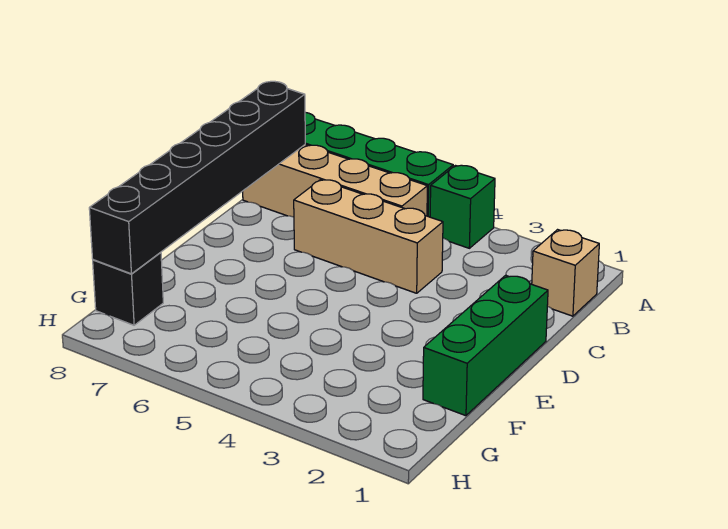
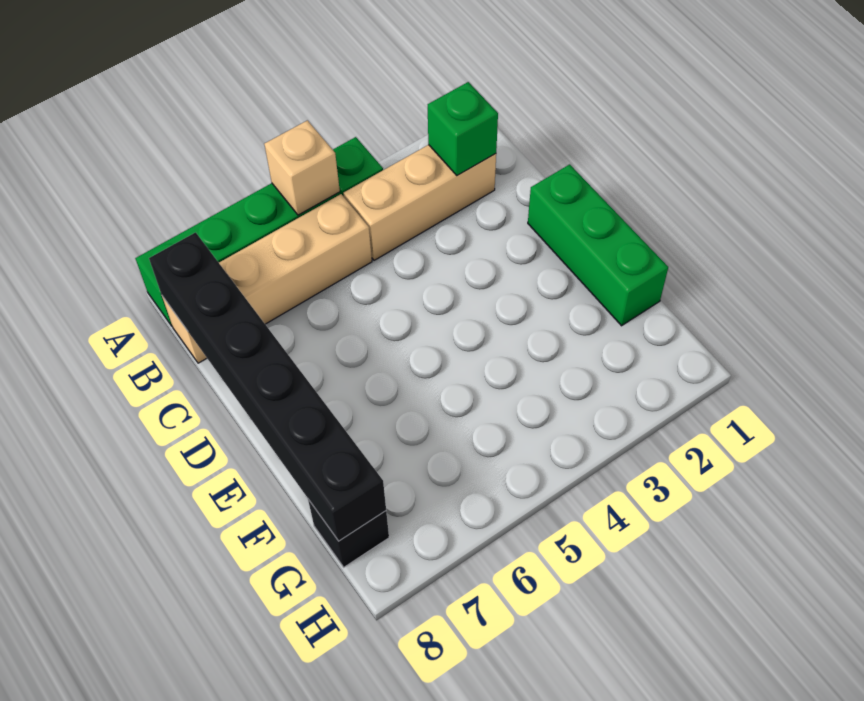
tan 1x1 brick [532,230,599,316] -> tan 1x1 brick moved to [264,120,340,215]
none -> green 1x1 brick [428,82,498,175]
tan 1x3 brick [294,180,443,293] -> tan 1x3 brick moved to [343,145,496,260]

